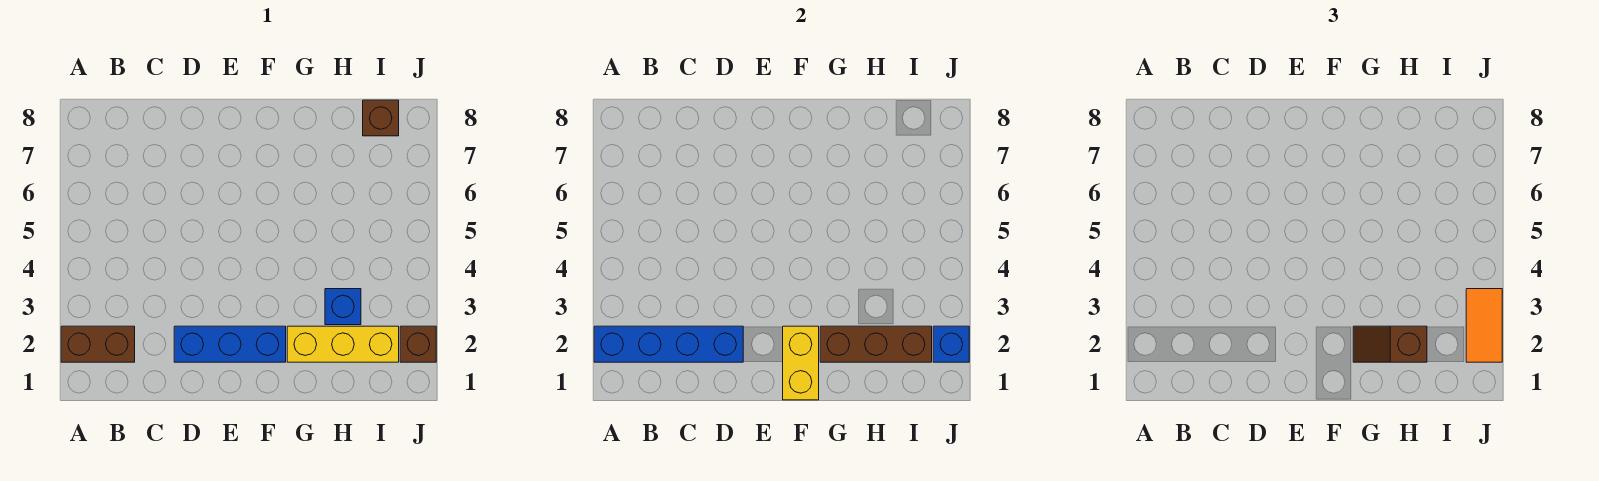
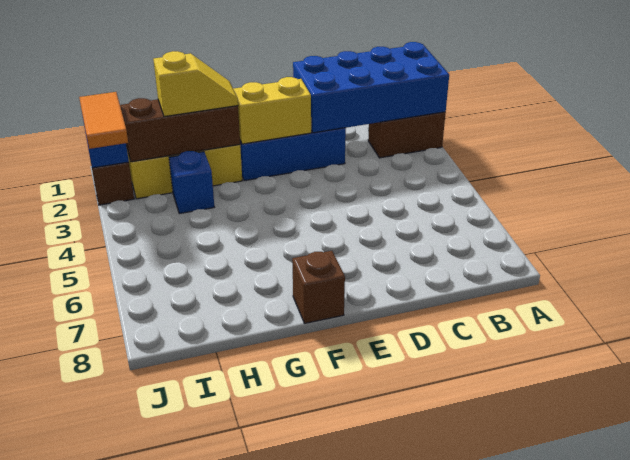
blue 1x4 brick [594,326,743,362] -> blue 2x4 brick [293,42,449,133]
yellow 1x2 brick [783,326,819,400] -> yellow 1x2 brick turned to [233,77,311,144]
brown 1x2 slope [1353,326,1427,362] -> yellow 1x2 slope [153,51,238,117]
brown 1x1 brick [363,100,399,136] -> brown 1x1 brick moved to [292,251,345,323]

